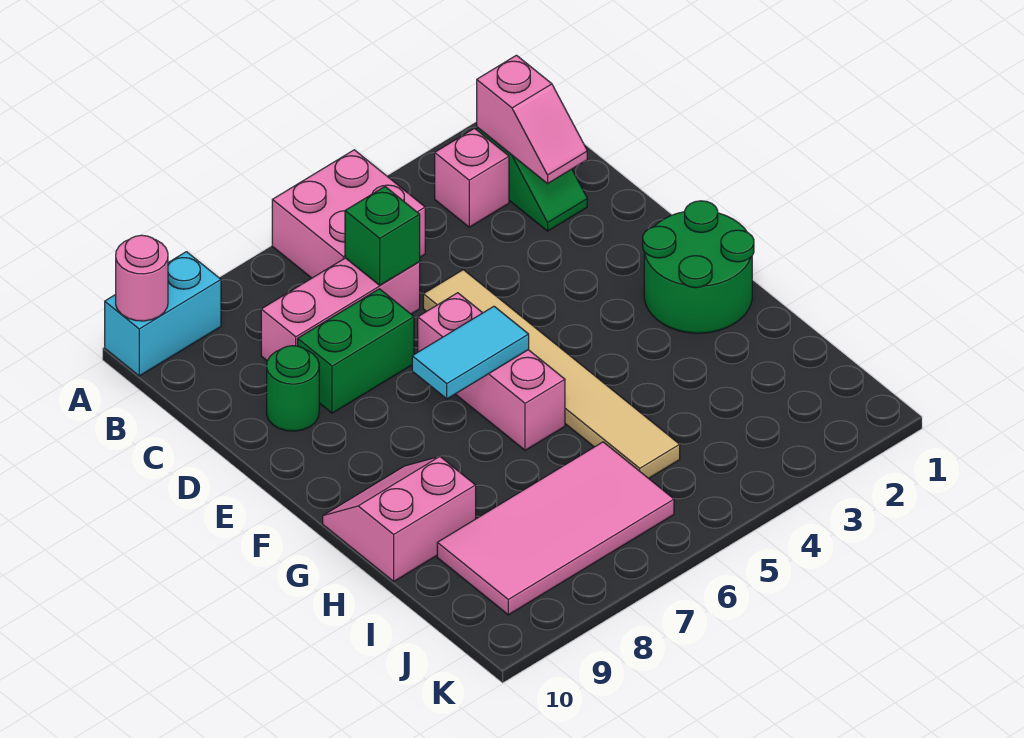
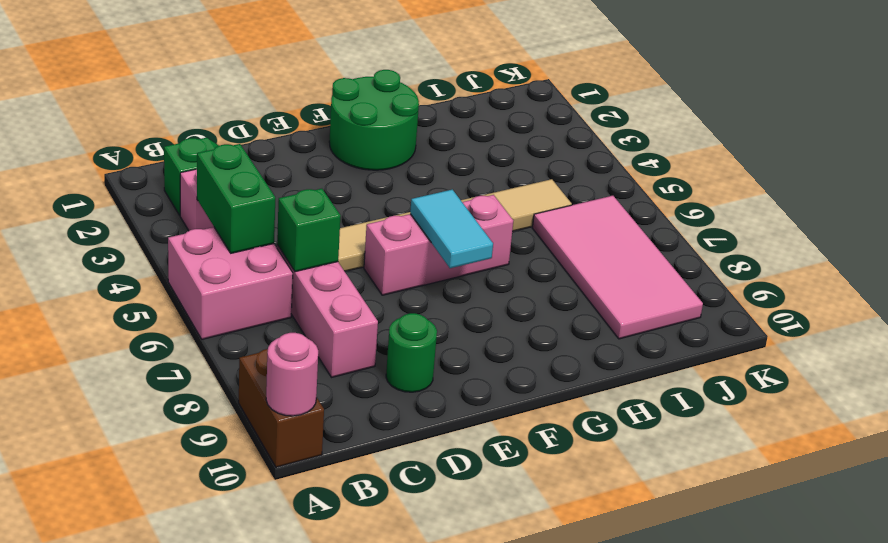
cyan 1x2 brick [105,252,221,376] -> brown 1x2 brick [239,349,324,467]
pink 1x2 slope [477,55,587,184] -> none
green 1x2 brick [298,289,414,413] -> green 1x2 brick moved to [197,144,275,253]
pink 2x2 slope [323,456,476,581] -> none

